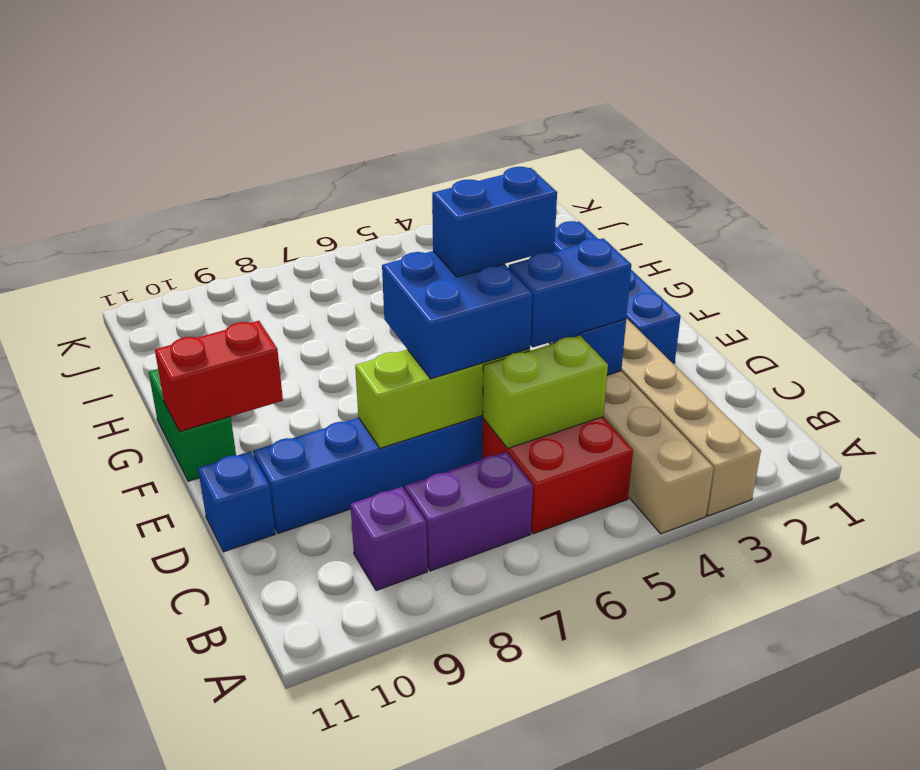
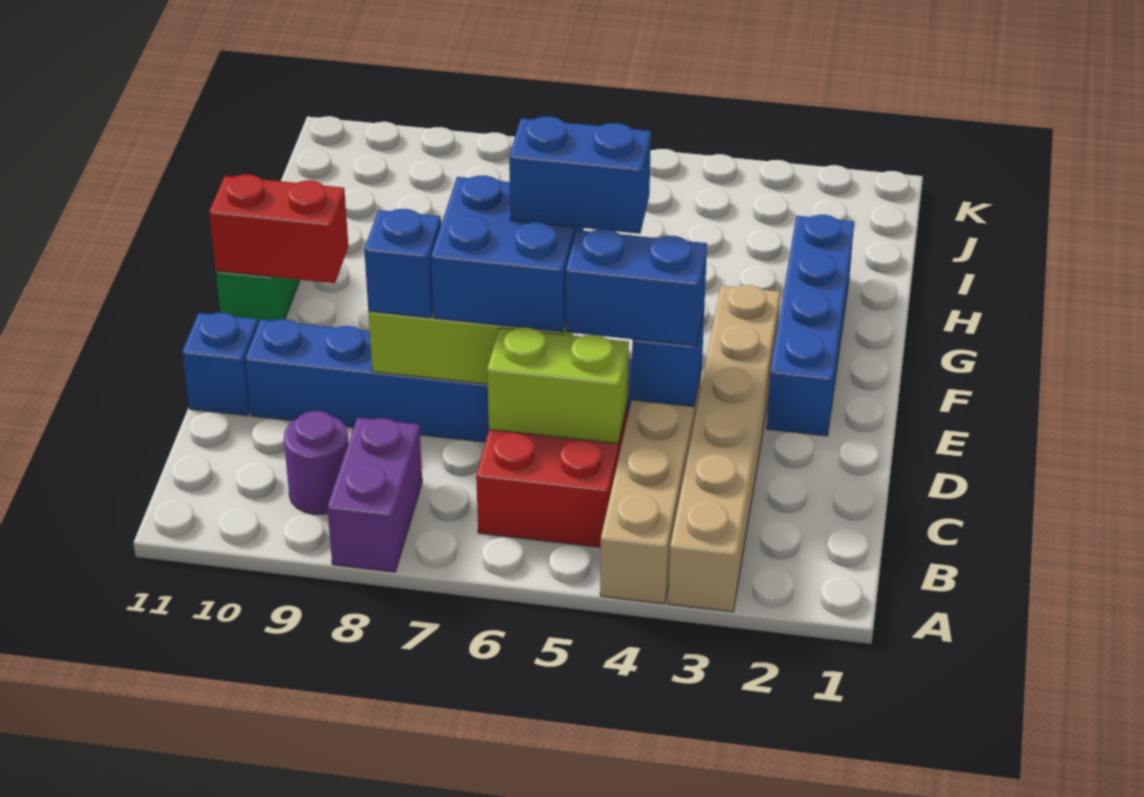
purple 1x2 brick [405,452,533,571] -> purple 1x2 brick turned to [327,418,422,572]
purple 1x1 brick [350,487,427,591] -> purple 1x1 round brick [284,411,349,514]
none -> blue 1x1 brick [364,209,441,318]

